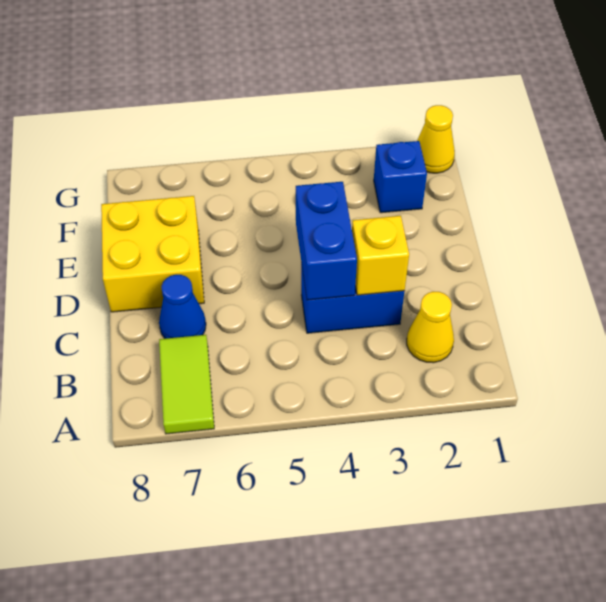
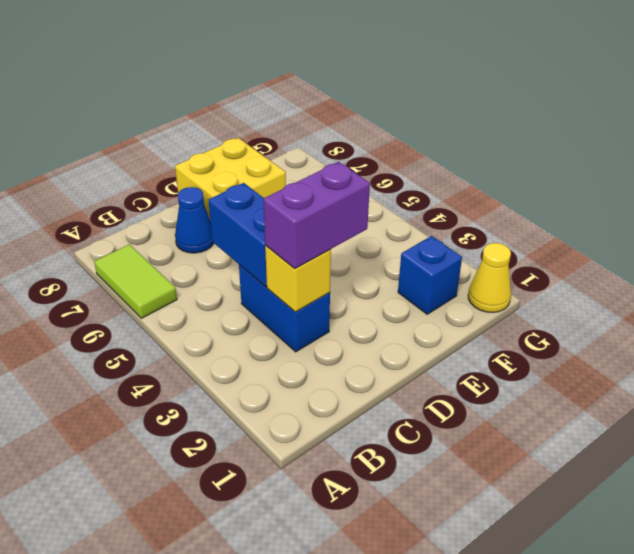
lime 1x2 tile [159,335,214,434] -> lime 1x2 tile turned to [94,244,177,318]
yellow 1x1 cone [407,291,454,363] -> none
none -> purple 1x2 brick [263,162,370,268]
blue 1x2 brick [296,182,357,300] -> blue 1x2 brick turned to [209,183,267,287]

